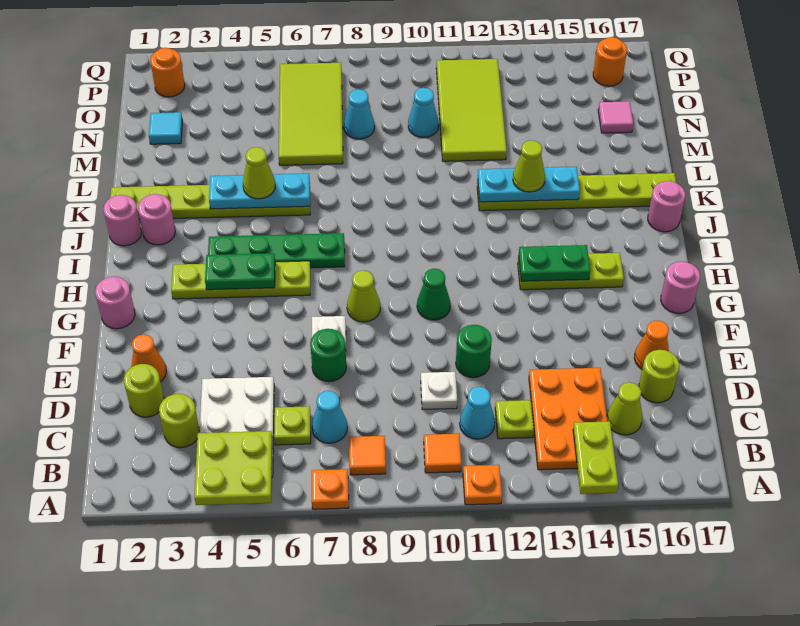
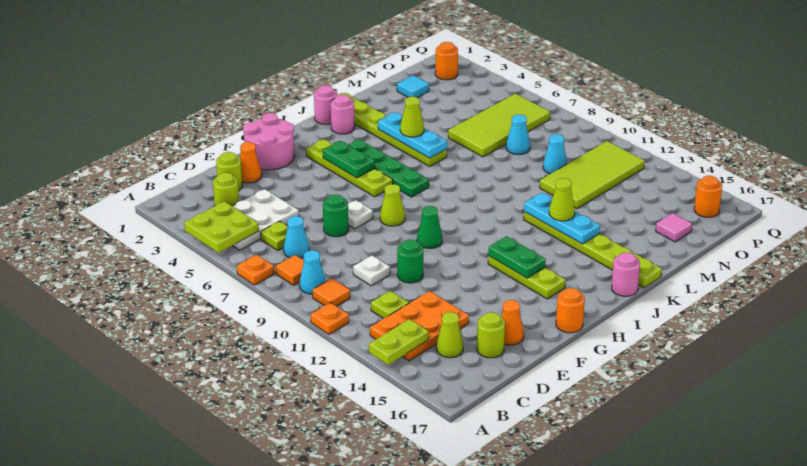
cyan 1x1 cone [460,387,495,439] -> cyan 1x1 cone moved to [300,250,326,294]
pink 1x1 round brick [95,277,135,329] -> pink 2x2 round brick [243,113,294,170]
pink 1x1 round brick [661,262,700,313] -> orange 1x1 round brick [556,288,585,333]

